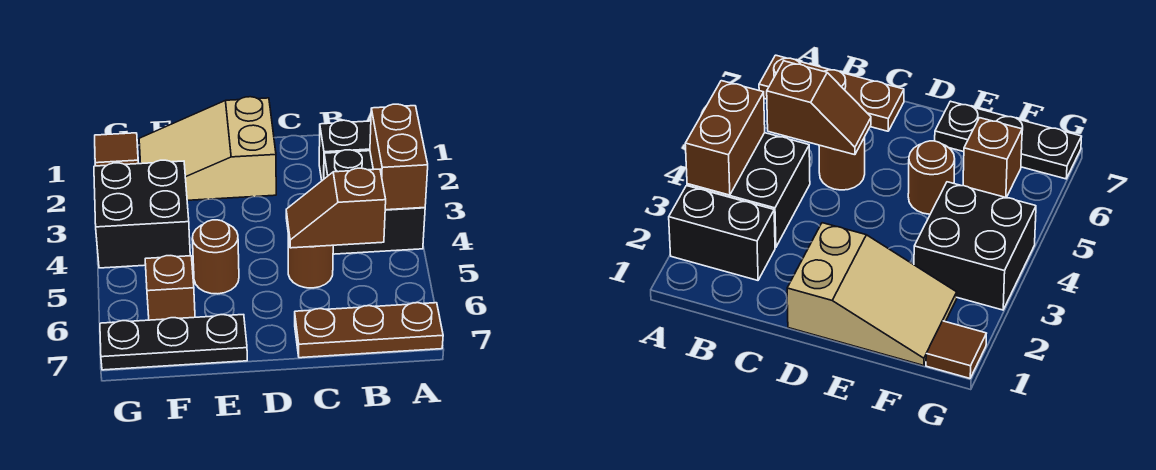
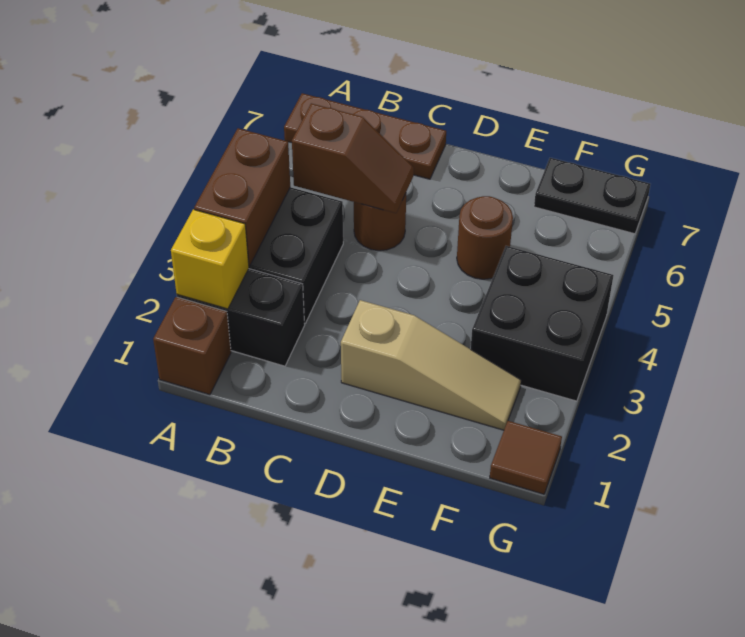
none -> yellow 1x1 brick [171,209,249,309]
tan 2x3 slope [139,97,276,200] -> tan 1x3 slope [341,300,521,430]
black 1x3 plate [100,315,247,370] -> black 1x2 plate [534,158,650,234]
brown 1x1 brick [145,256,195,320] -> brown 1x1 brick moved to [153,297,231,395]

